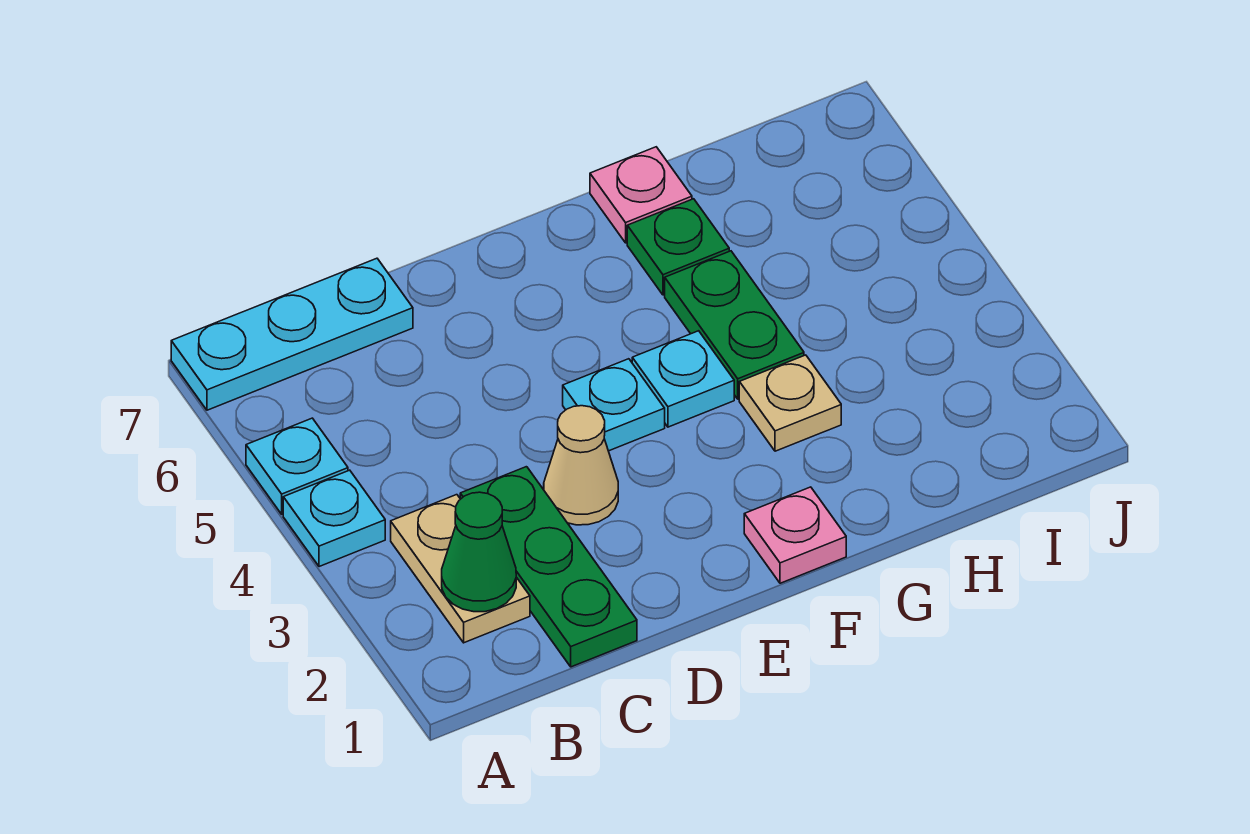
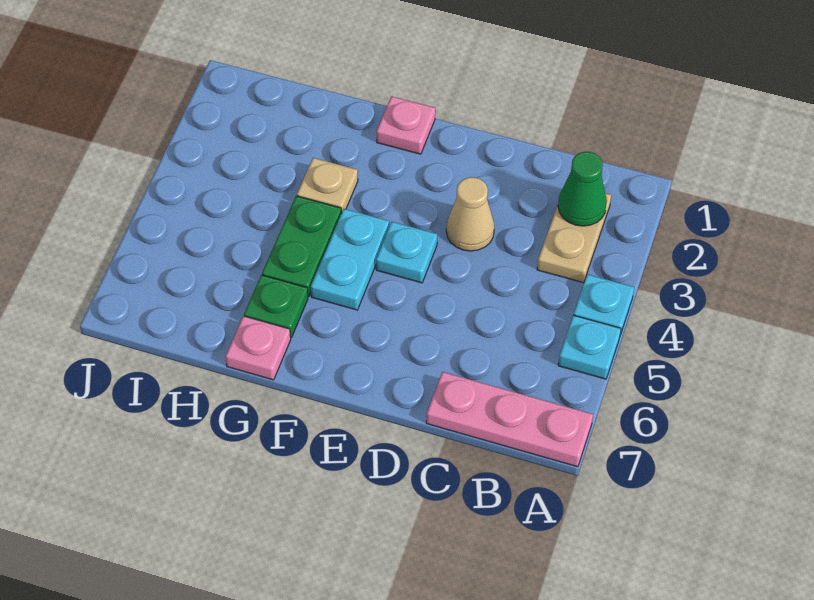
cyan 1x3 plate [171,258,413,410] -> pink 1x3 plate [426,372,593,467]
green 1x3 plate [460,467,637,667] -> none
cyan 1x1 plate [632,331,734,427] -> cyan 1x2 plate [311,209,389,310]

